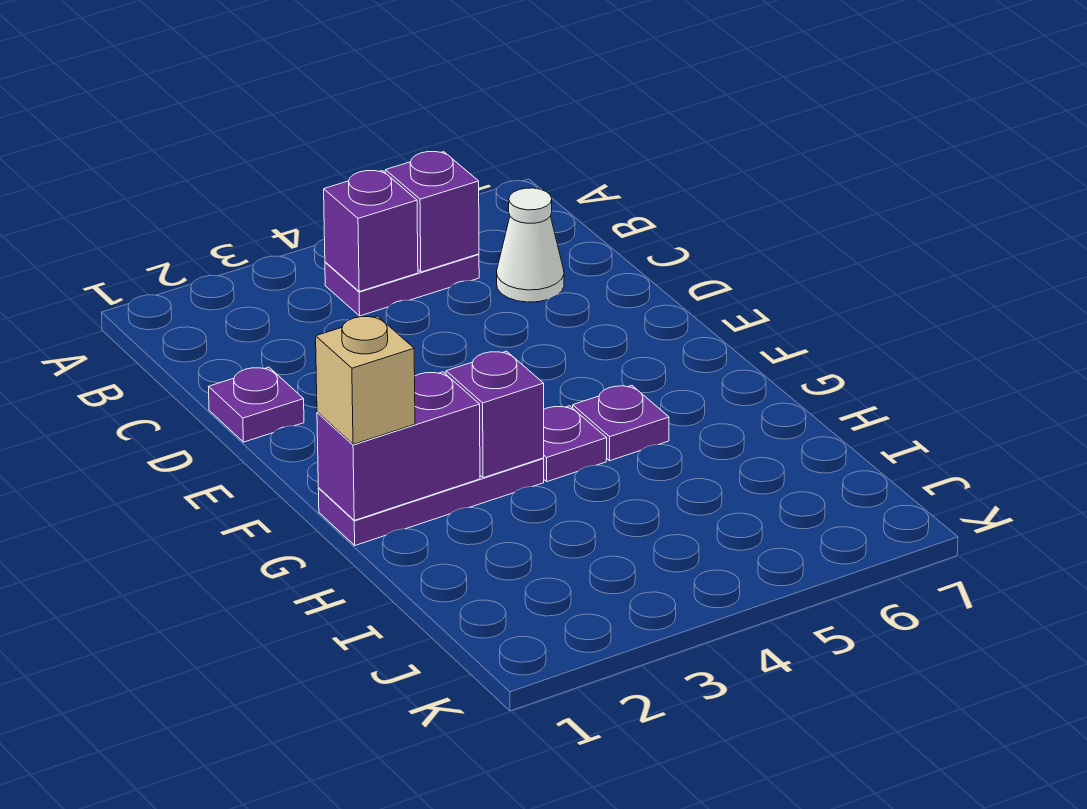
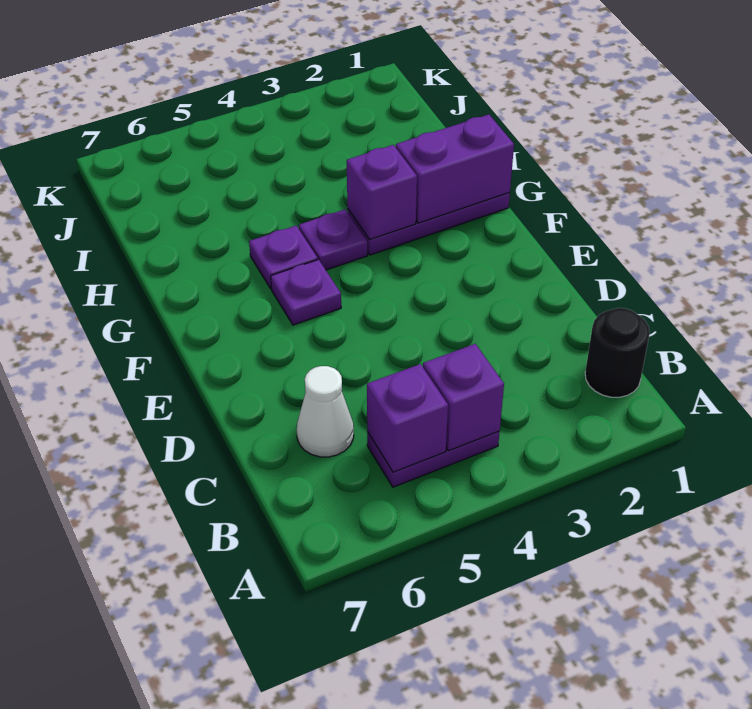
none -> black 1x1 round brick [585,308,650,397]
purple 1x1 plate [209,367,304,442] -> purple 1x1 plate moved to [271,260,341,325]
tan 1x1 brick [316,316,415,444] -> none

